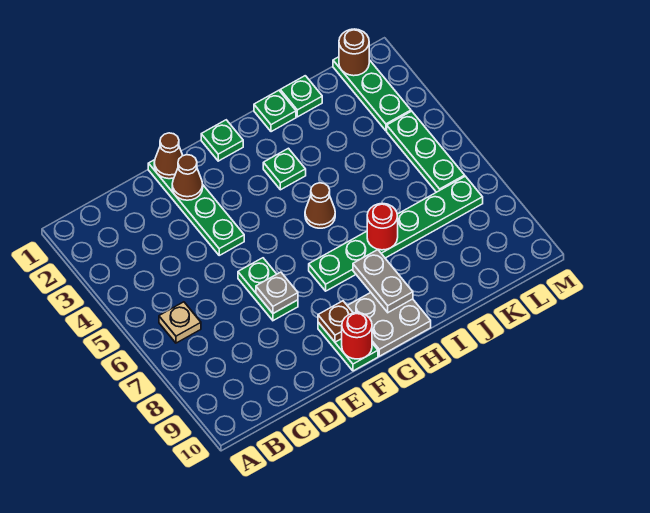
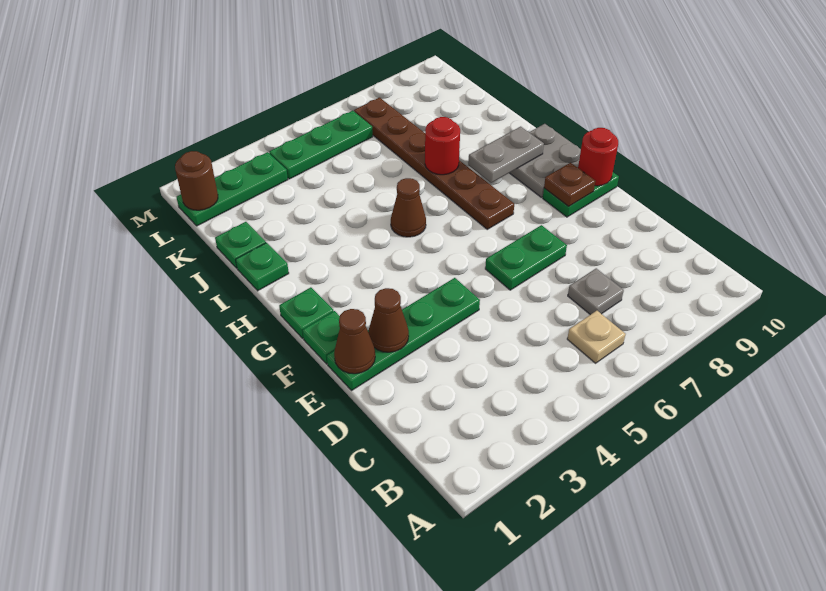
grey 1x1 plate [256,272,298,313] -> grey 1x1 plate moved to [568,268,624,315]
green 1x6 plate [309,176,483,291] -> brown 1x6 plate [354,98,514,229]
green 1x1 plate [263,148,306,190] -> green 1x1 plate moved to [302,311,340,364]

